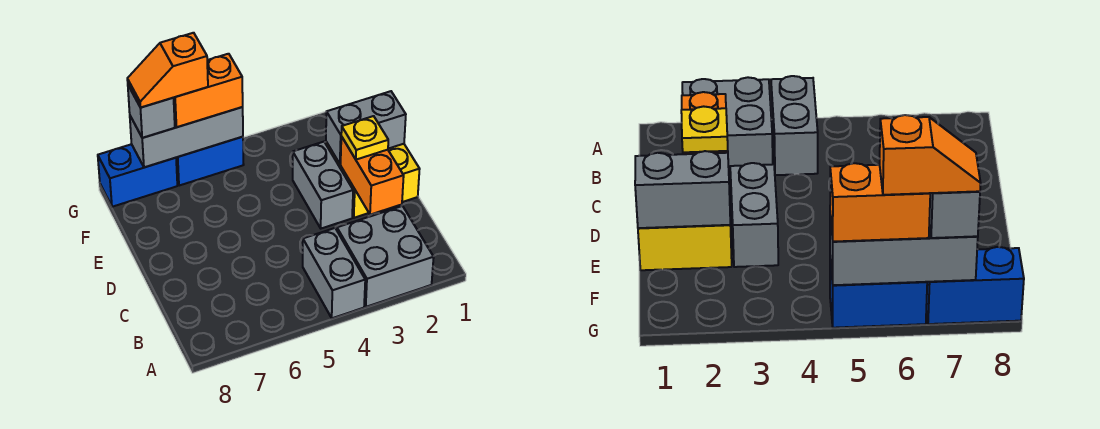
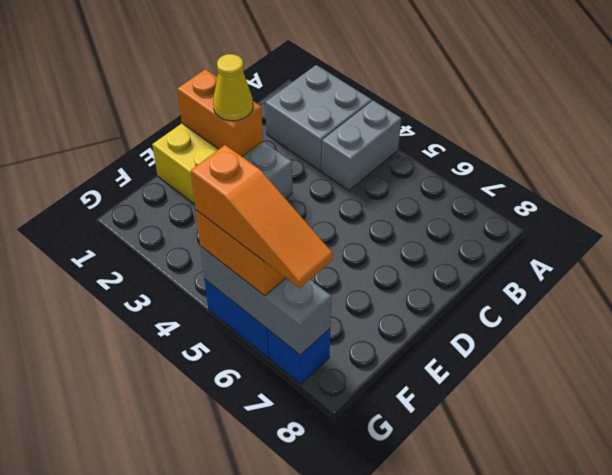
orange 1x2 brick [341,136,404,215] -> orange 1x2 brick turned to [177,69,263,156]
yellow 1x1 plate [341,116,388,160] -> yellow 1x1 cone [213,54,253,121]
grey 1x2 brick [326,91,406,164] -> none
orange 1x2 slope [127,33,208,108] -> orange 1x3 slope [191,145,333,288]
blue 1x2 brick [98,144,177,207] -> blue 1x1 brick [268,329,330,384]
grey 1x1 brick [128,86,175,138] -> none

